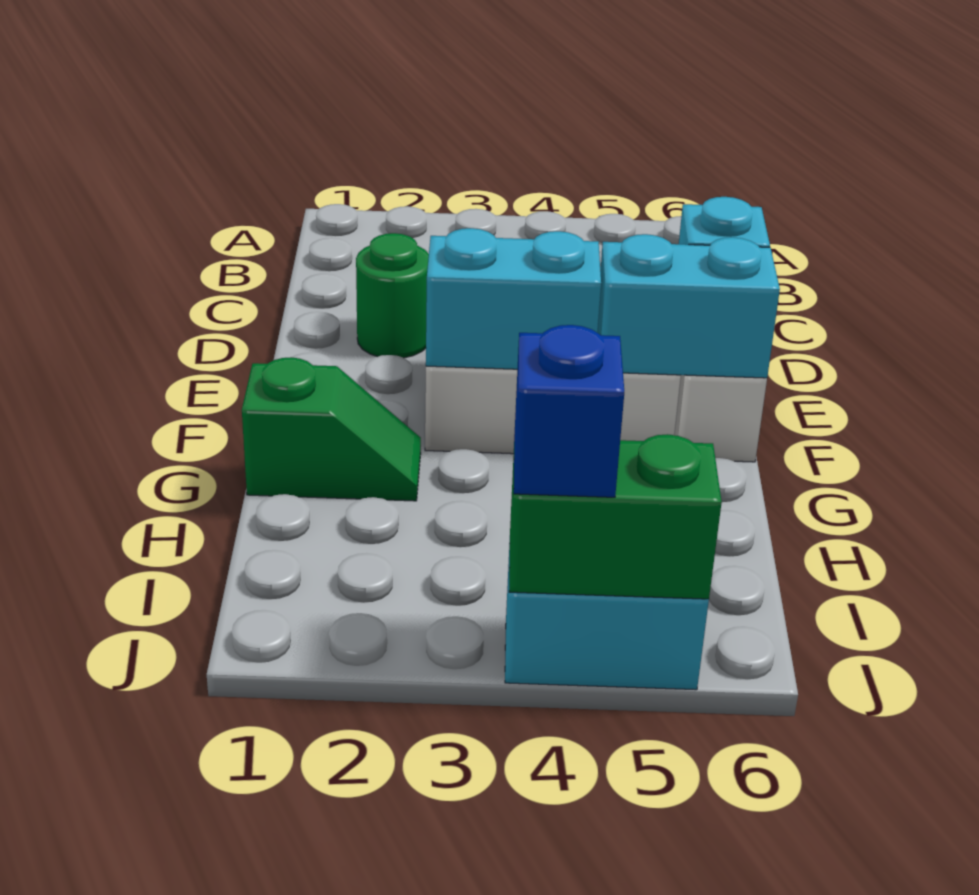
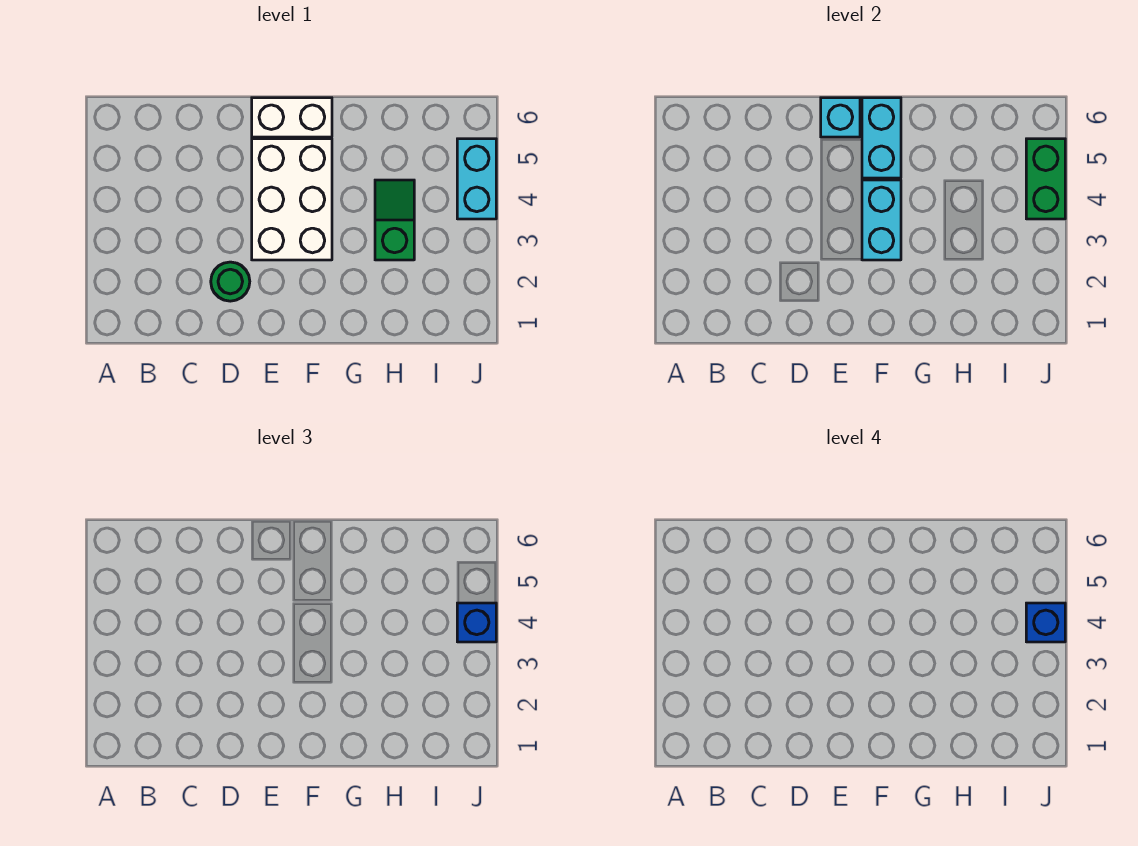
green 1x2 slope [242,357,421,501] -> green 1x2 slope moved to [375,180,414,260]
none -> blue 1x1 brick [1026,603,1065,642]

